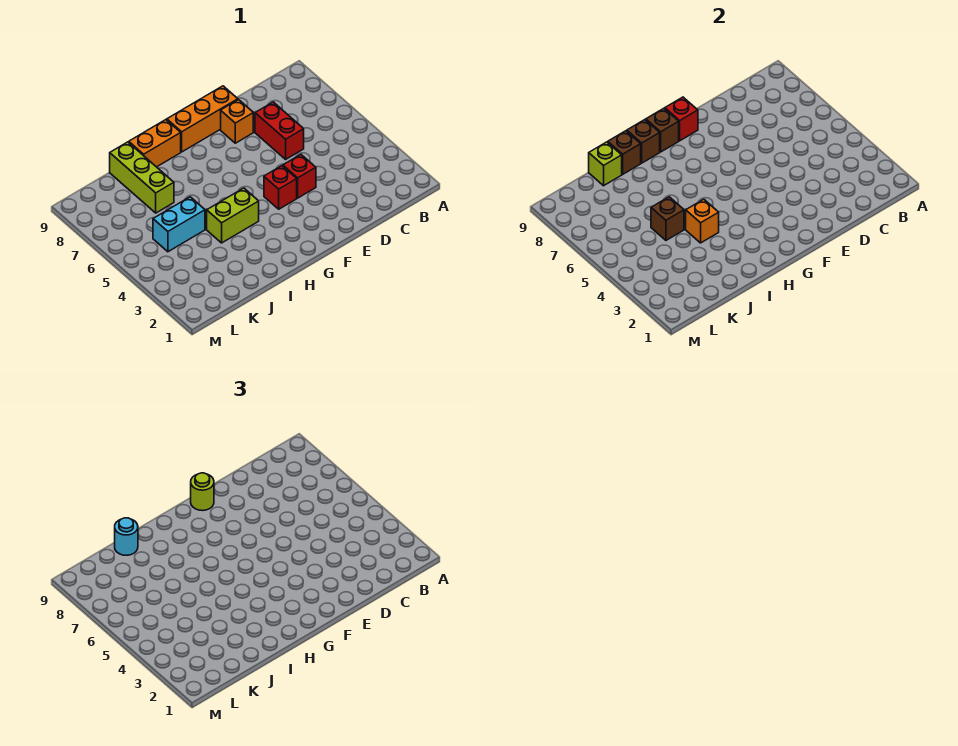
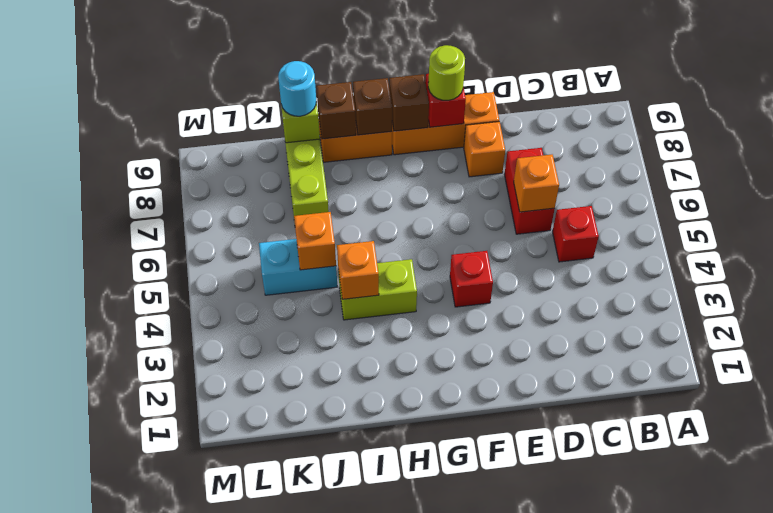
none -> orange 1x1 brick [514,155,559,212]
red 1x1 brick [283,155,316,198] -> red 1x1 brick moved to [553,206,599,262]
brown 1x1 brick [651,197,684,240] -> orange 1x1 brick [294,212,336,270]

